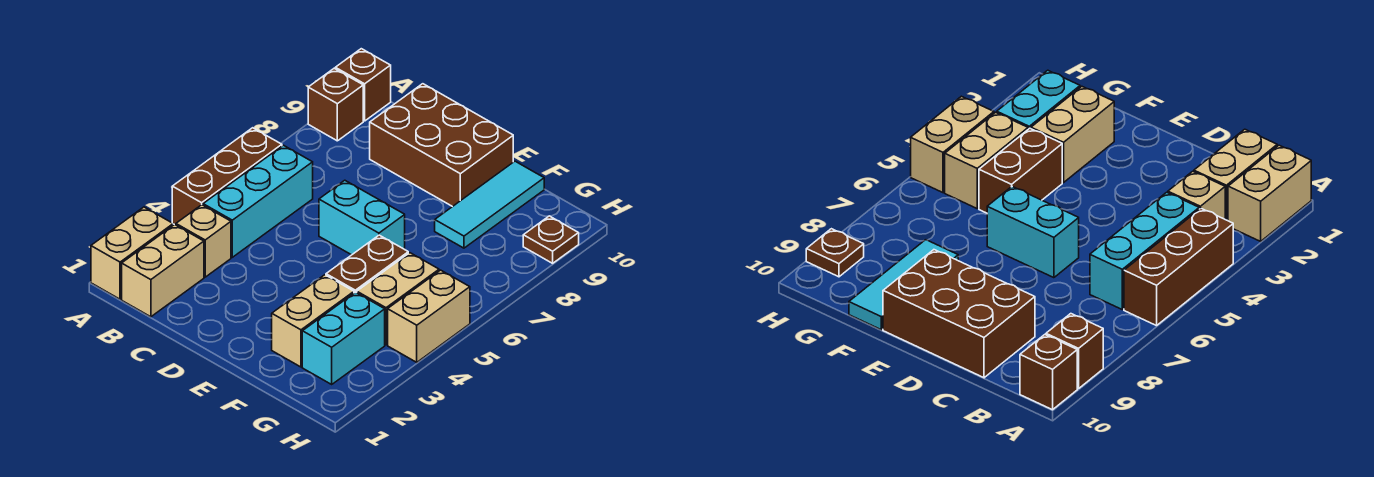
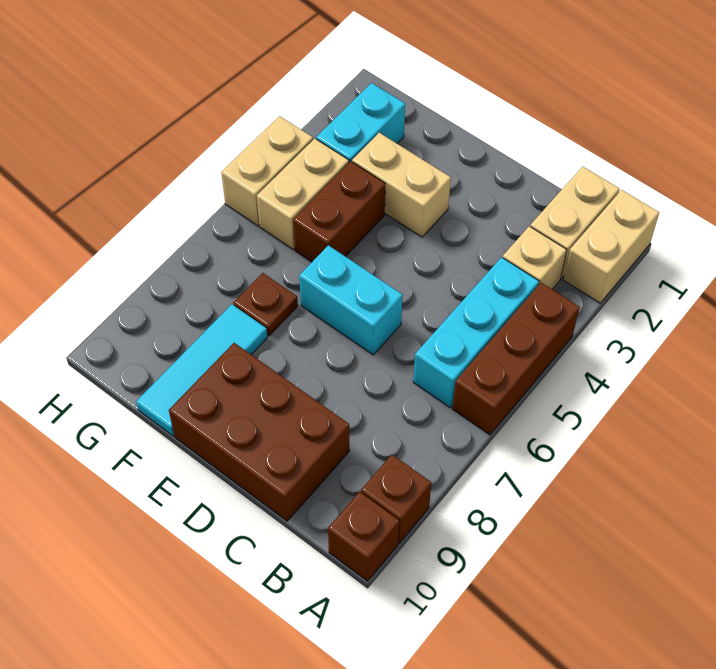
tan 1x2 brick [272,275,354,367] -> tan 1x2 brick turned to [352,133,451,237]
brown 1x1 plate [523,216,579,263] -> brown 1x1 plate moved to [233,273,298,336]

